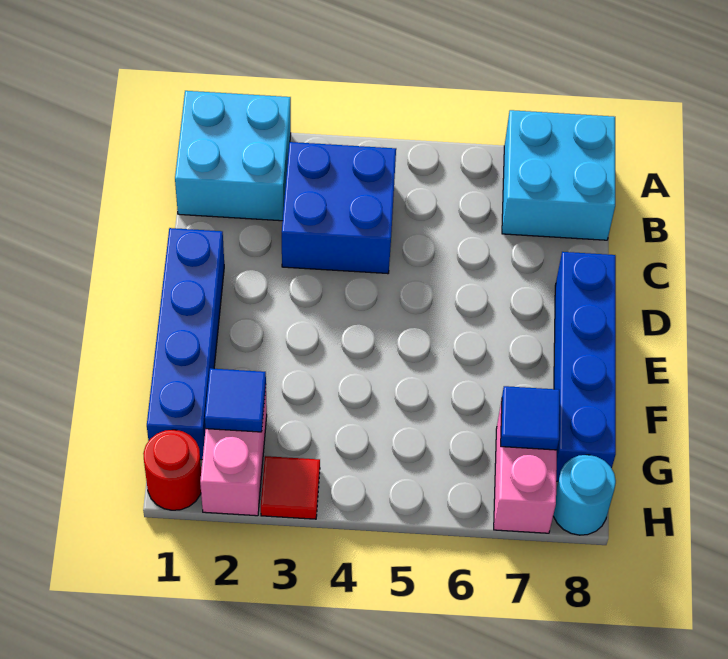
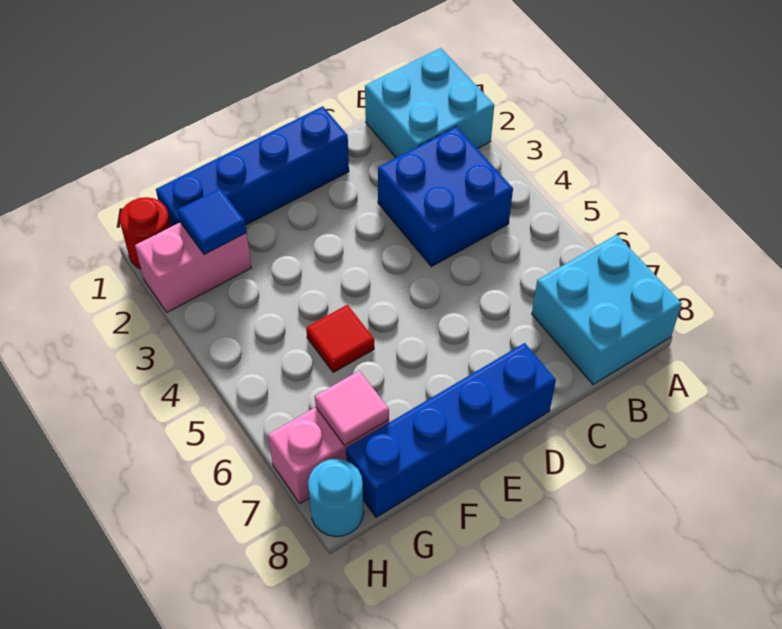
blue 1x1 tile [501,386,560,450] -> pink 1x1 tile [315,371,389,446]
red 1x1 tile [261,456,320,519] -> red 1x1 tile moved to [306,305,374,372]

